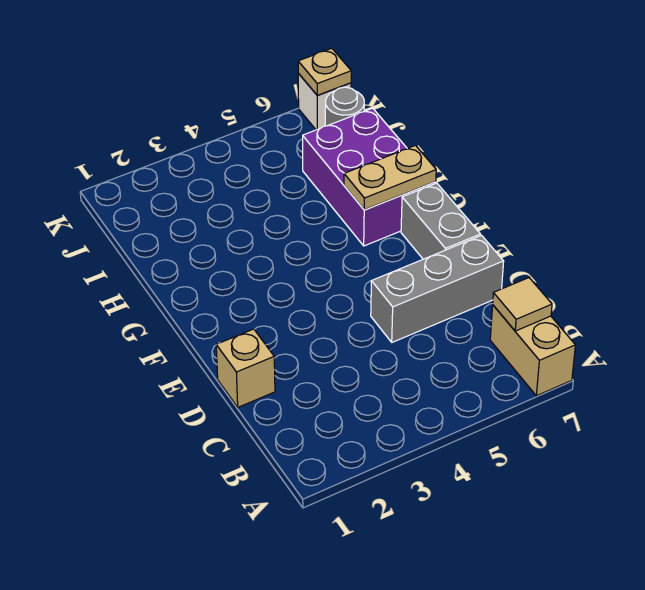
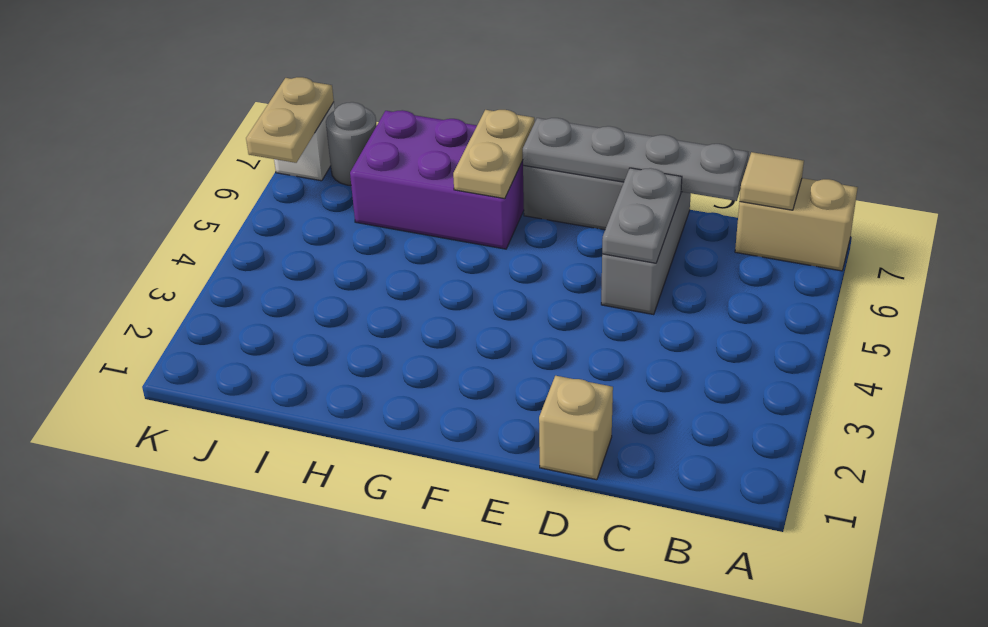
none -> grey 1x4 plate [523,118,748,201]
none -> grey 1x2 plate [602,168,682,263]
tan 1x1 plate [298,48,351,95] -> tan 1x2 plate [246,77,334,163]

